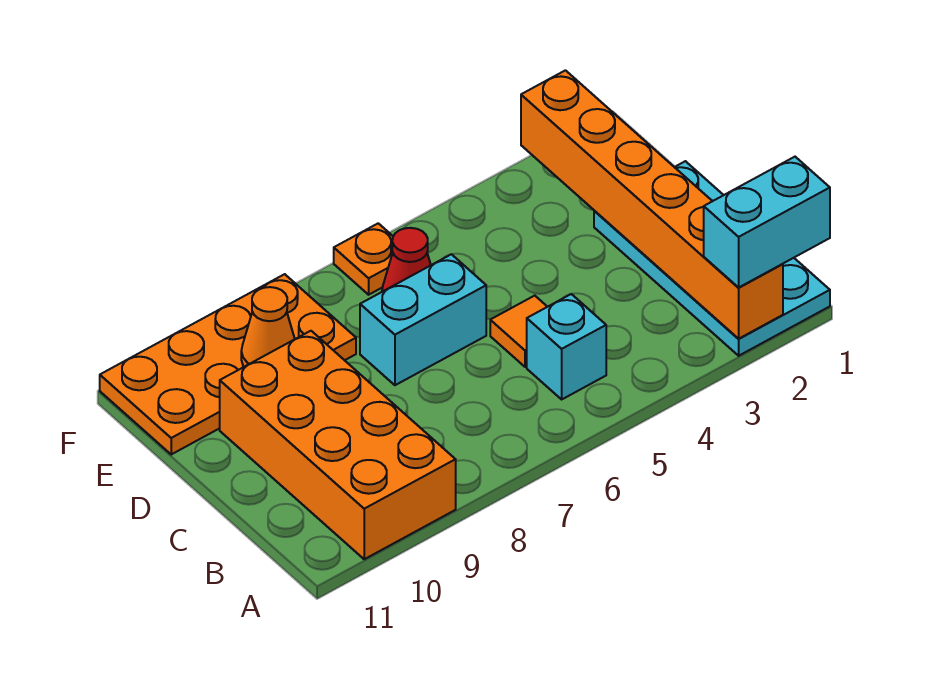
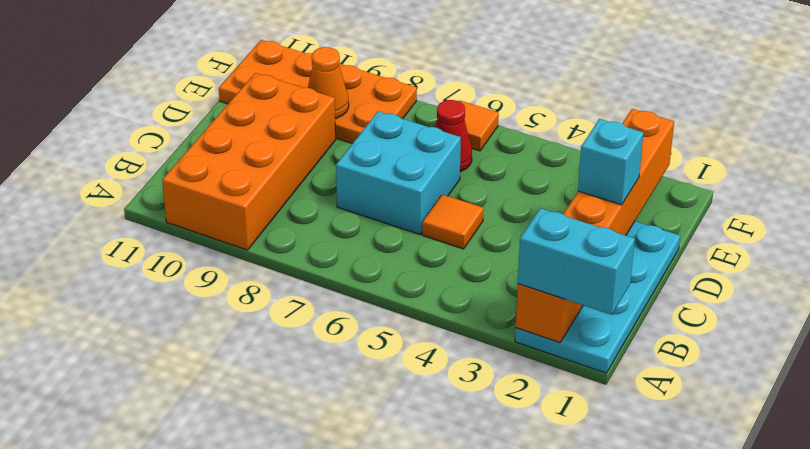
cyan 1x1 brick [527,294,606,399] -> cyan 1x1 brick moved to [578,119,644,205]
cyan 1x2 brick [360,254,486,385] -> cyan 2x2 brick [336,111,461,234]
orange 1x1 plate [334,223,393,295] -> orange 1x1 tile [459,100,499,151]

